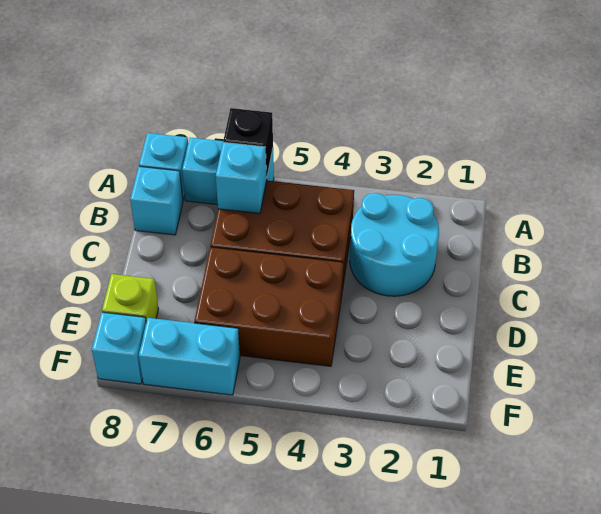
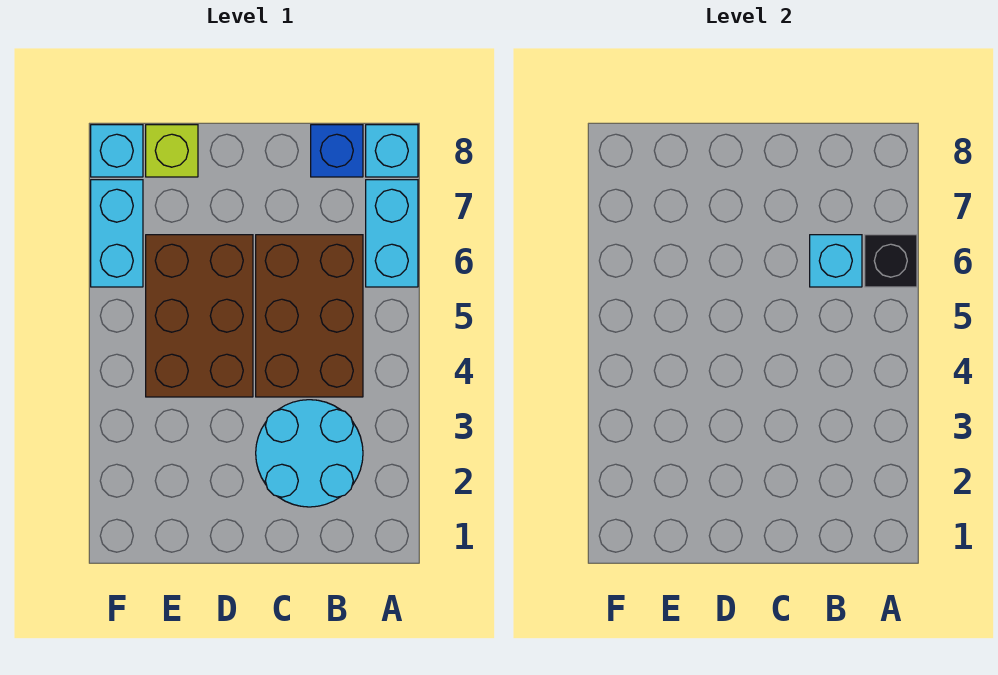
cyan 1x1 brick [130,166,183,235] -> blue 1x1 brick [311,125,363,177]

